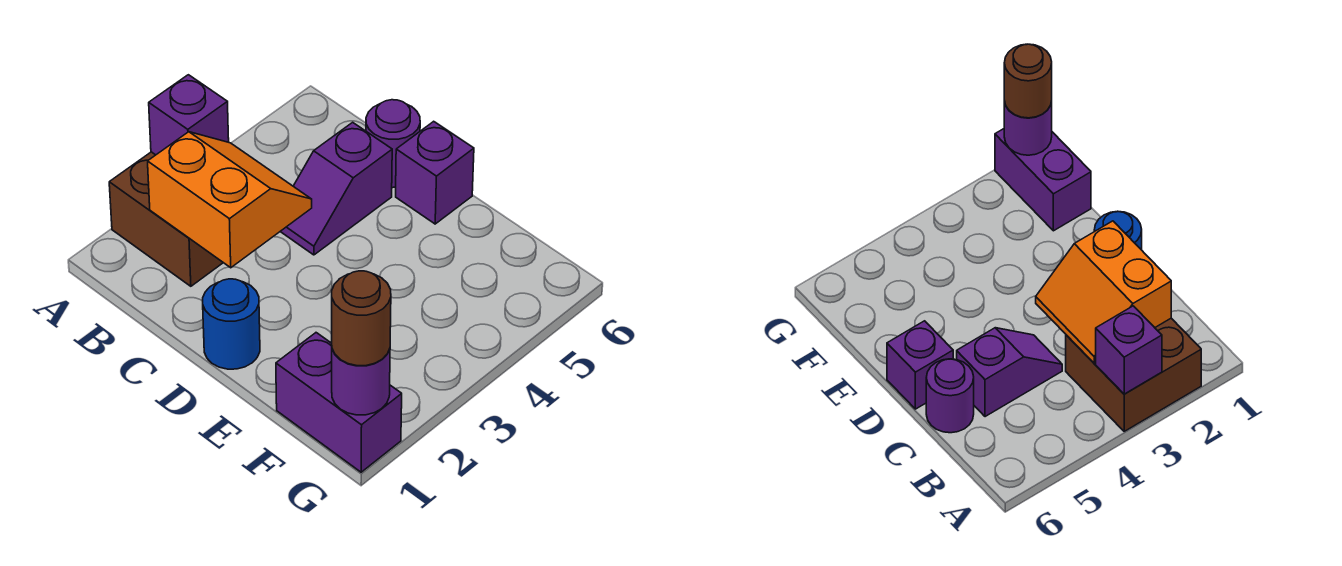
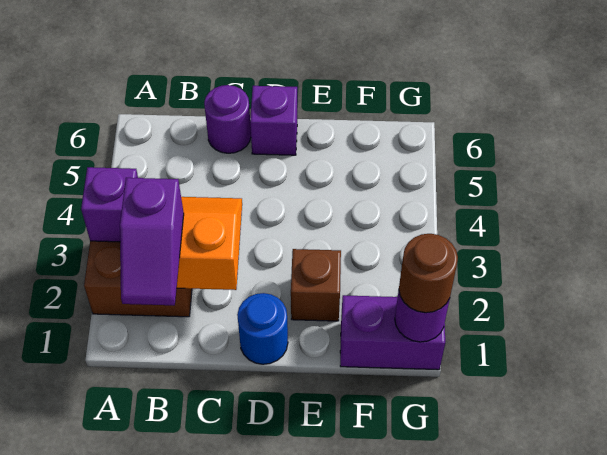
purple 1x2 slope [280,122,392,255] -> purple 1x2 slope moved to [120,178,184,305]
none -> brown 1x1 brick [291,249,341,321]

